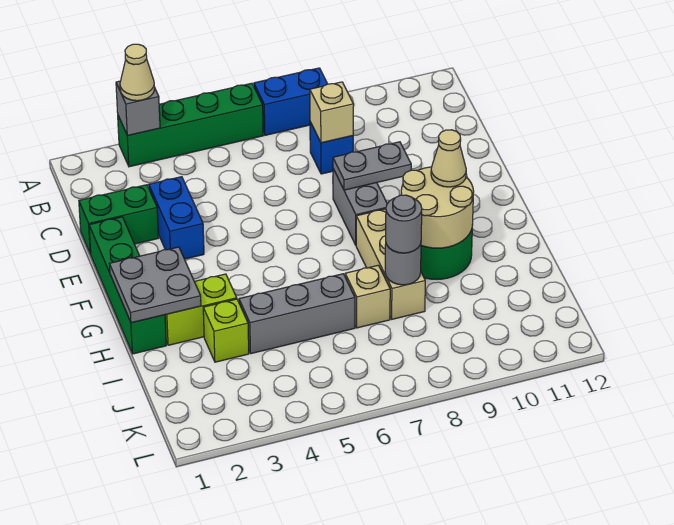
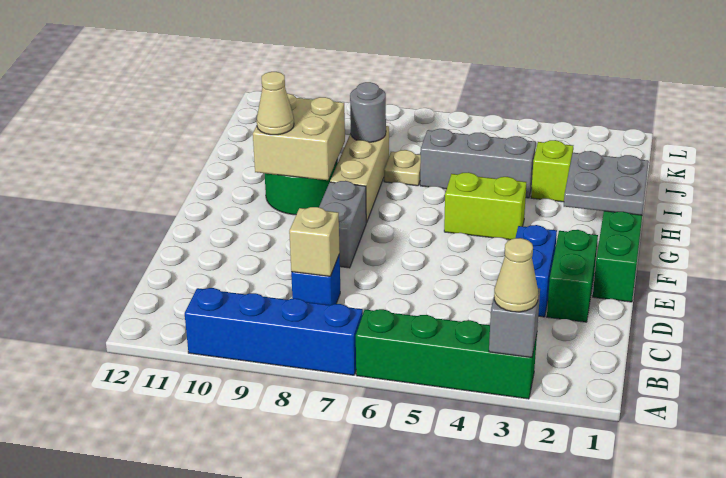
blue 1x2 brick [254,68,327,135] -> blue 1x4 brick [185,288,363,375]
green 1x2 brick [79,185,158,254] -> green 1x2 brick turned to [547,230,598,322]
grey 1x2 plate [333,142,411,190] -> none
tan 2x2 round brick [401,167,474,248] -> tan 2x2 brick [253,93,345,180]
lime 1x2 brick [165,274,237,345] -> lime 1x2 brick moved to [444,172,526,240]
tan 1x1 brick [345,265,390,328] -> tan 1x1 plate [384,150,421,186]
grey 1x1 round brick [386,195,422,253] -> none

